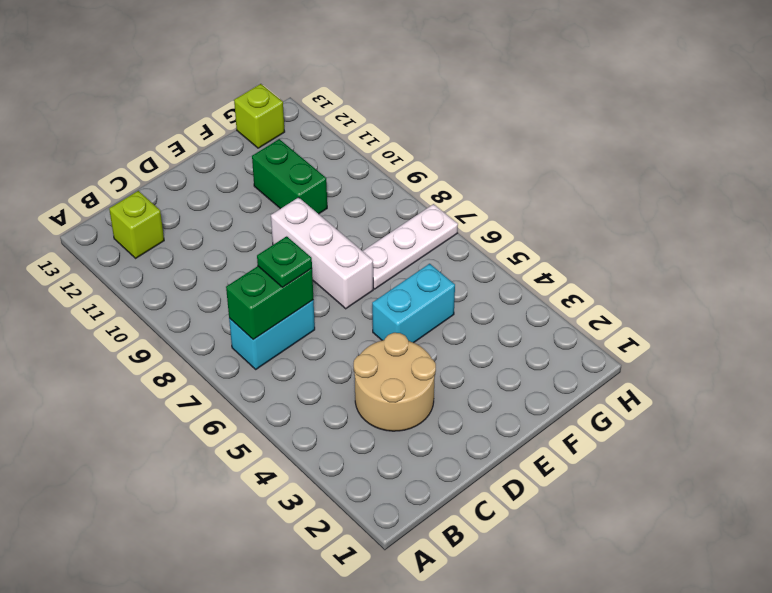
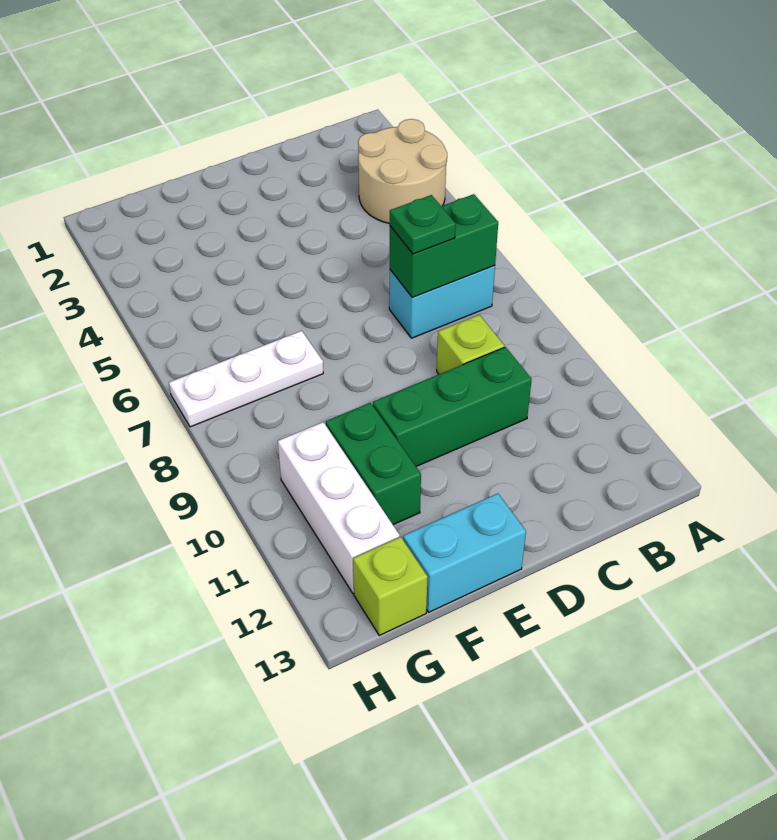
lime 1x1 brick [109,191,164,258] -> lime 1x1 brick moved to [437,315,504,374]
tan 2x2 round brick [354,333,436,431] -> tan 2x2 round brick moved to [358,119,447,224]
none -> green 1x3 brick [373,347,532,466]
cyan 1x2 brick [372,264,455,343] -> cyan 1x2 brick moved to [403,494,526,612]
white 1x3 brick [271,197,373,309] -> white 1x3 brick moved to [278,422,400,594]

